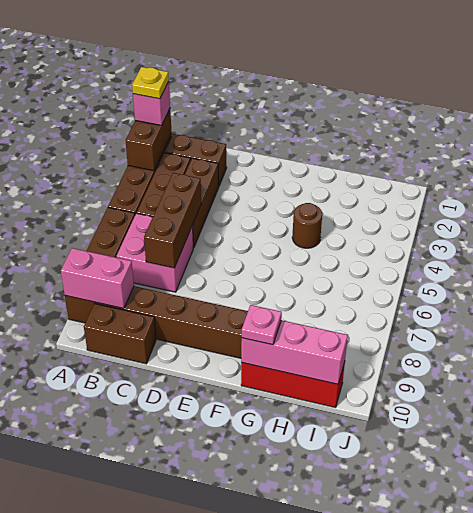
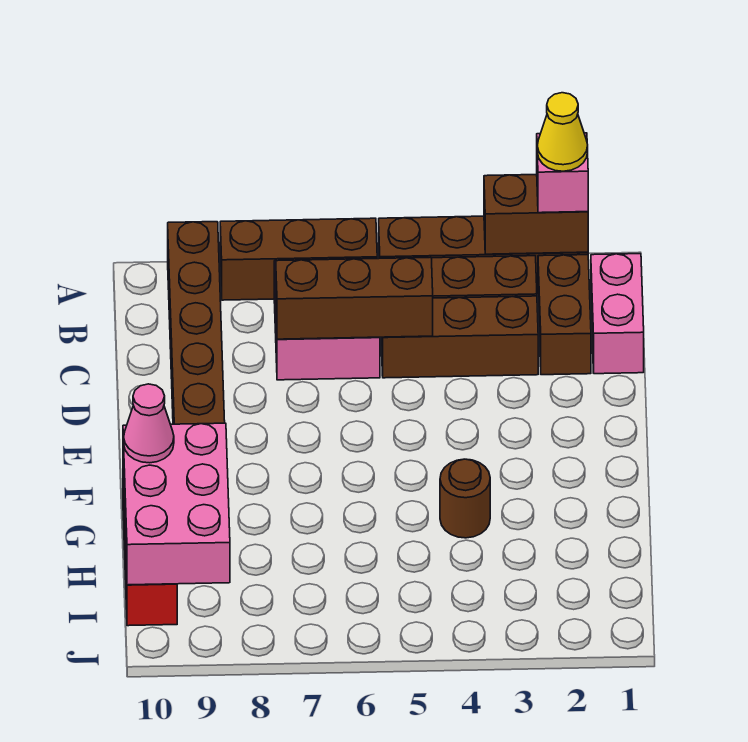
yellow 1x1 plate [132,67,169,99] -> yellow 1x1 cone [537,93,588,171]
pink 1x2 brick [61,248,134,309] -> pink 1x2 brick moved to [591,254,644,374]
brown 1x2 brick [84,304,156,364] -> none
pink 1x3 brick [241,320,348,384] -> pink 2x3 brick [123,423,230,585]
pink 1x1 plate [242,305,282,345] -> pink 1x1 cone [124,384,174,463]

